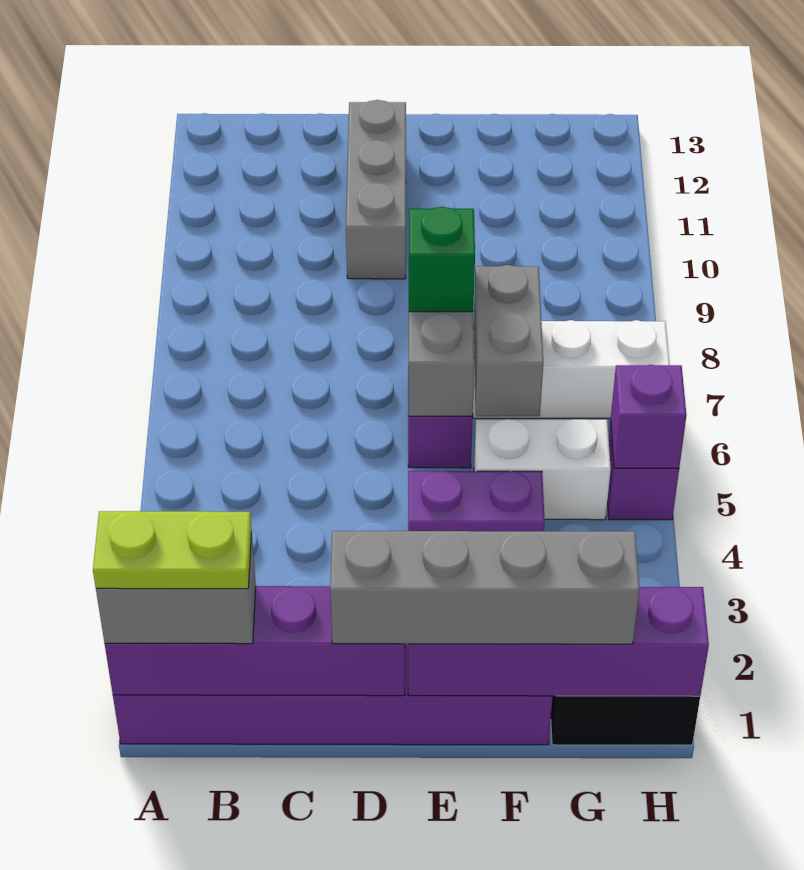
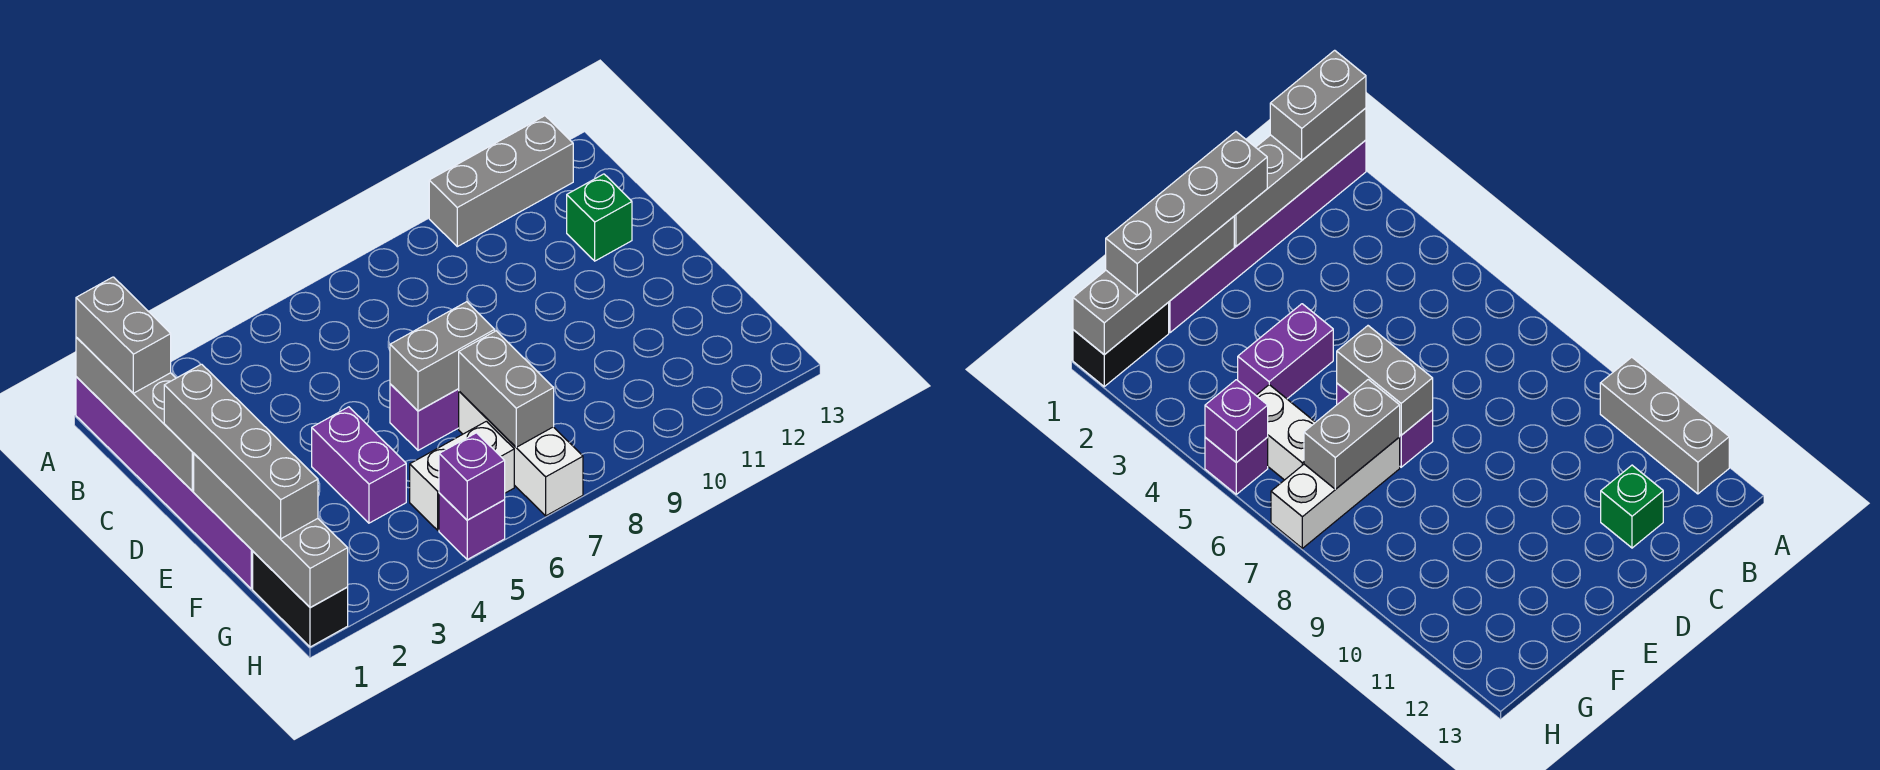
purple 1x4 brick [105,586,405,696] -> grey 1x4 brick [76,337,194,491]
lime 1x2 plate [93,511,252,589] -> none
grey 1x3 brick [346,100,406,279] -> grey 1x3 brick moved to [429,116,573,247]
purple 1x4 brick [408,587,709,696] -> grey 1x4 brick [194,454,348,607]
green 1x1 brick [409,207,475,312] -> green 1x1 brick moved to [567,174,632,261]
white 1x2 brick [474,419,611,520] -> white 1x2 brick turned to [410,421,514,530]
grey 1x2 brick [474,265,543,416] -> grey 1x2 brick turned to [459,331,554,447]

